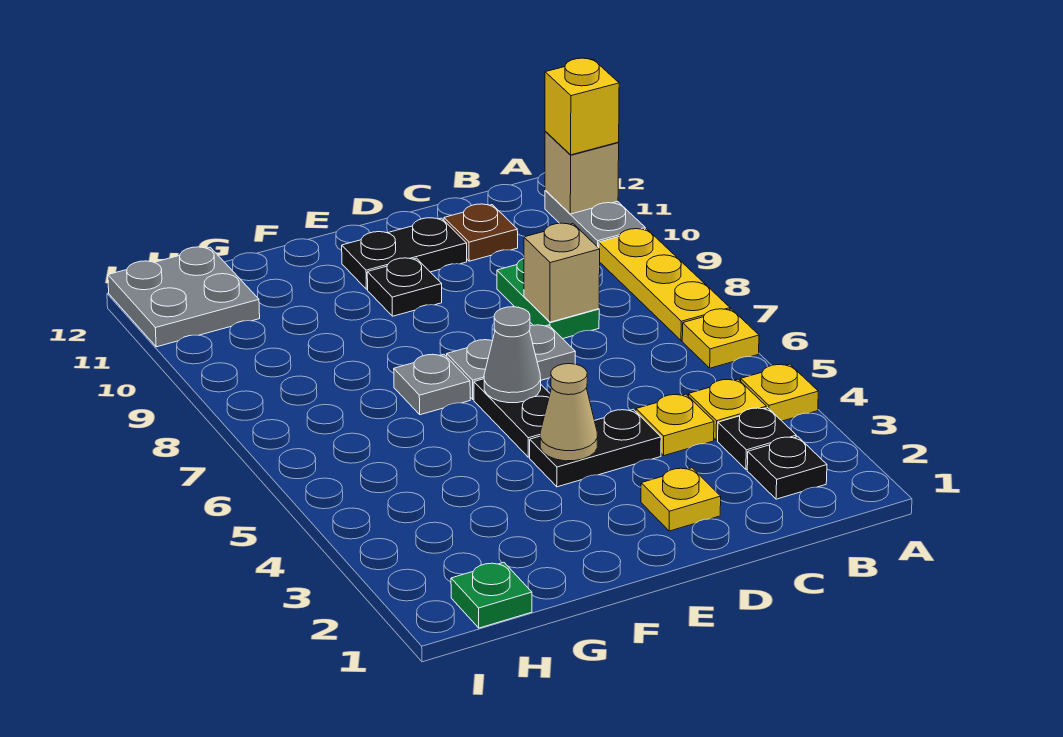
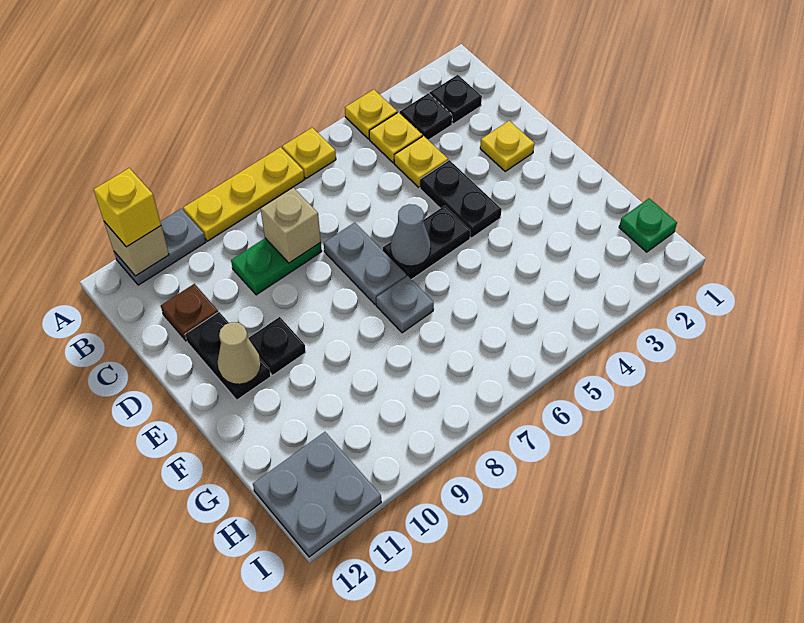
tan 1x1 cone [540,364,598,461] -> tan 1x1 cone moved to [217,322,261,384]

